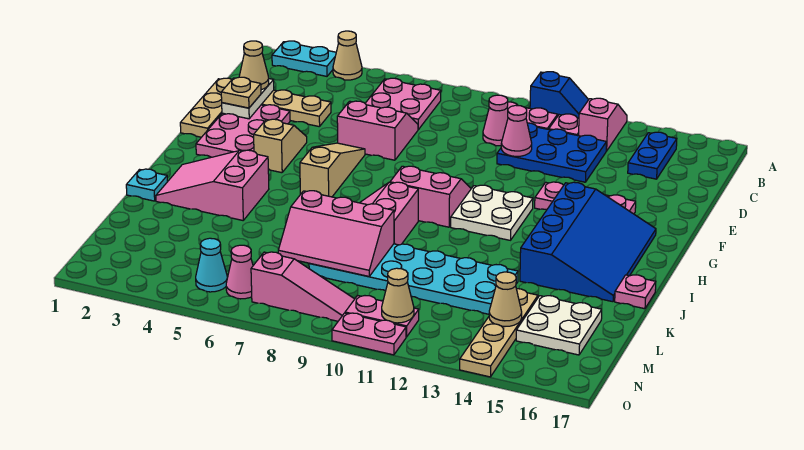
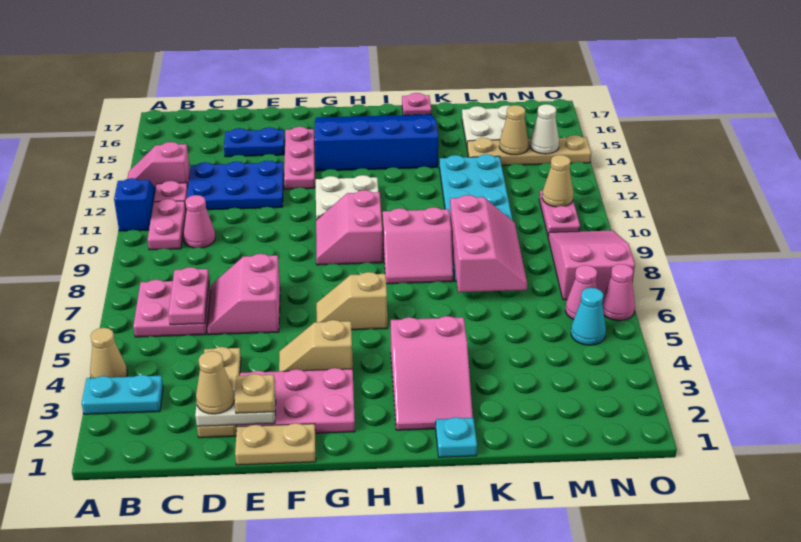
cyan 1x2 plate [272,41,336,76] -> cyan 1x2 plate turned to [82,375,163,414]
blue 1x2 plate [628,132,677,179] -> blue 1x2 plate moved to [224,127,285,157]
blue 2x3 plate [497,123,606,182] -> blue 2x3 plate turned to [187,161,284,210]
tan 1x3 plate [180,78,232,137] -> tan 1x2 plate [235,423,316,465]
pink 1x1 cone [501,105,532,156] -> pink 1x1 cone moved to [602,264,635,321]
tan 1x3 slope [300,143,365,197] -> tan 1x2 slope [316,272,387,330]
pink 1x3 slope [251,252,354,321] -> pink 2x3 slope [548,230,635,300]
none -> white 1x1 cone [530,104,559,154]
pink 1x2 plate [332,313,406,355] -> pink 1x2 plate moved to [169,267,209,325]

